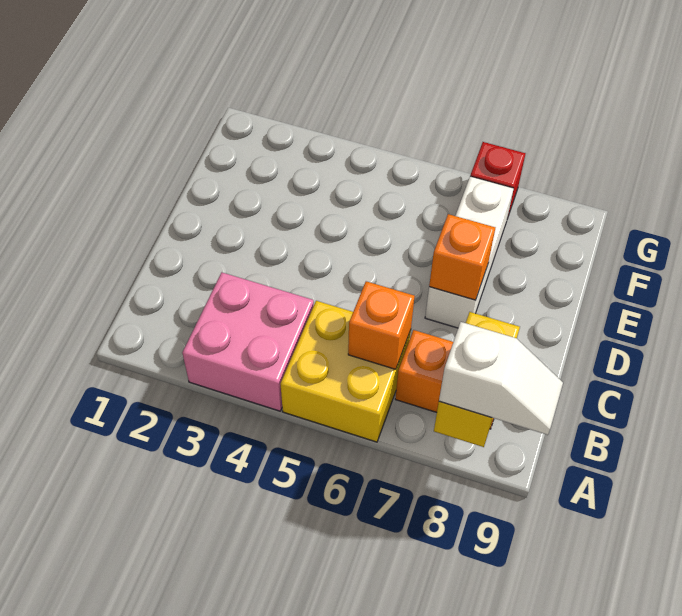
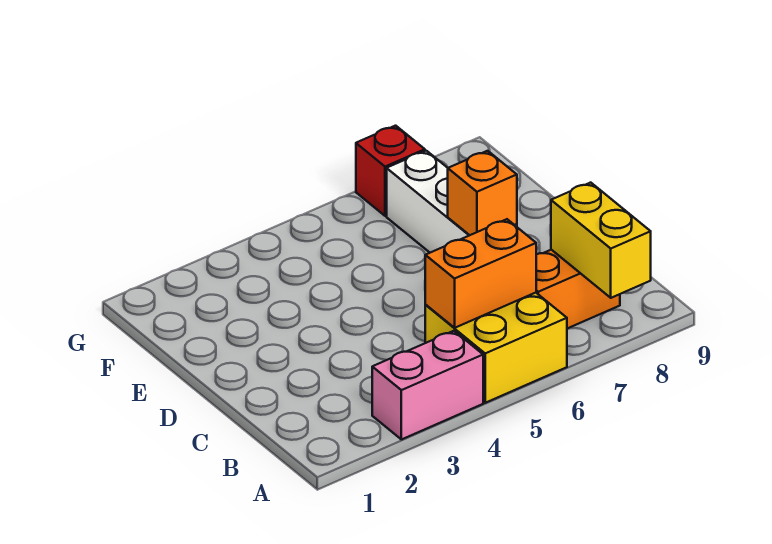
pink 2x2 brick [182,273,314,411] -> pink 1x2 brick [372,331,483,440]
white 1x2 slope [439,322,563,435] -> none
orange 1x1 brick [348,281,415,369] -> orange 1x2 brick [425,219,536,328]

